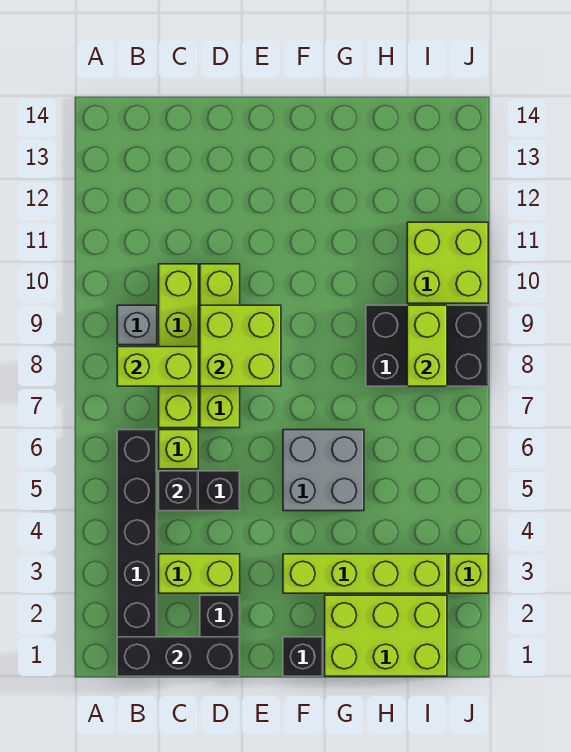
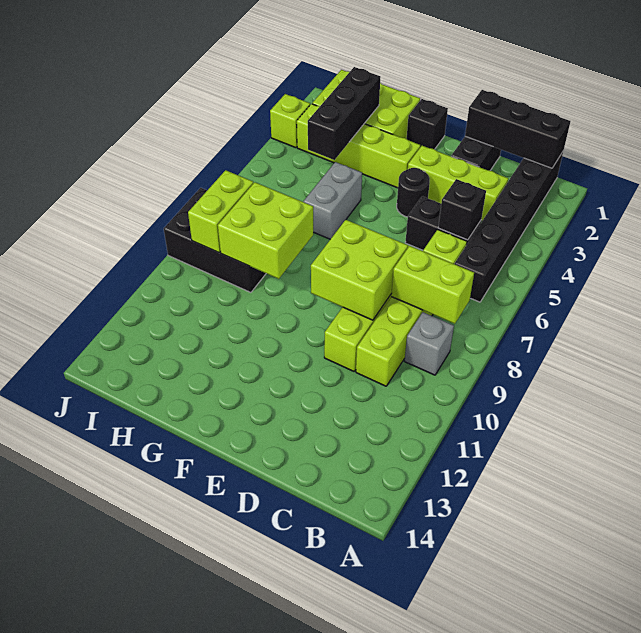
lime 1x2 brick [159,554,240,593] -> lime 1x3 brick [408,146,508,221]
none -> black 1x1 round brick [397,168,430,217]
grey 2x2 brick [283,430,364,511] -> grey 1x2 brick [303,162,362,239]
none -> black 1x3 brick [308,67,380,160]
lime 2x2 brick [407,222,488,303] -> lime 2x2 brick moved to [218,182,313,279]

